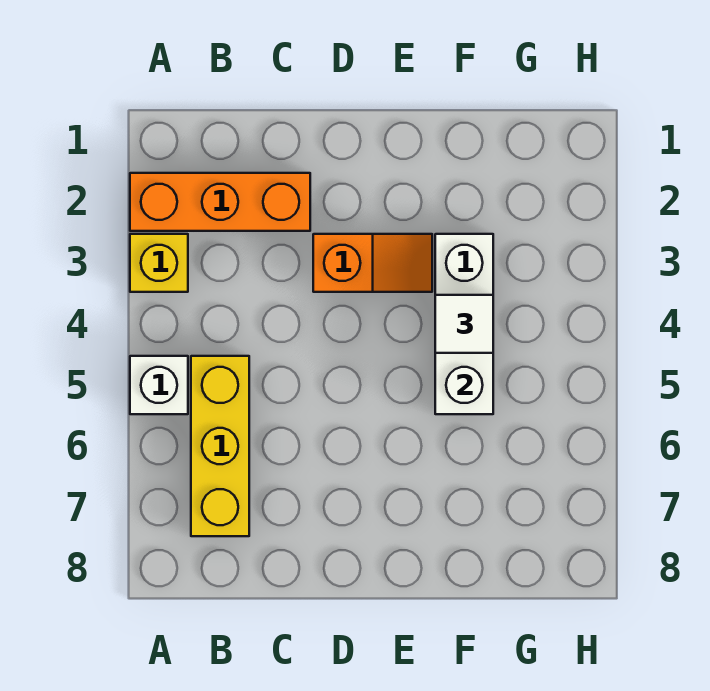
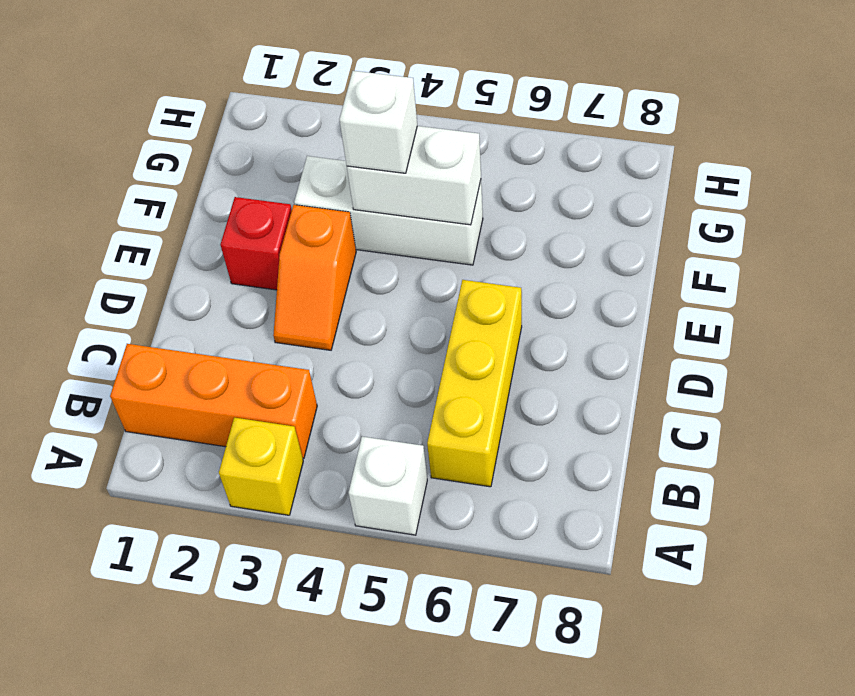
orange 1x3 brick [130,173,310,231] -> orange 1x3 brick turned to [110,344,317,458]
yellow 1x3 brick [191,356,249,536] -> yellow 1x3 brick turned to [427,280,522,487]
orange 1x2 slope [313,234,432,292] -> orange 1x2 slope turned to [273,205,356,350]
none -> red 1x1 brick [220,197,292,290]
white 1x1 tile [435,295,493,353] -> white 1x1 brick [339,71,417,173]

